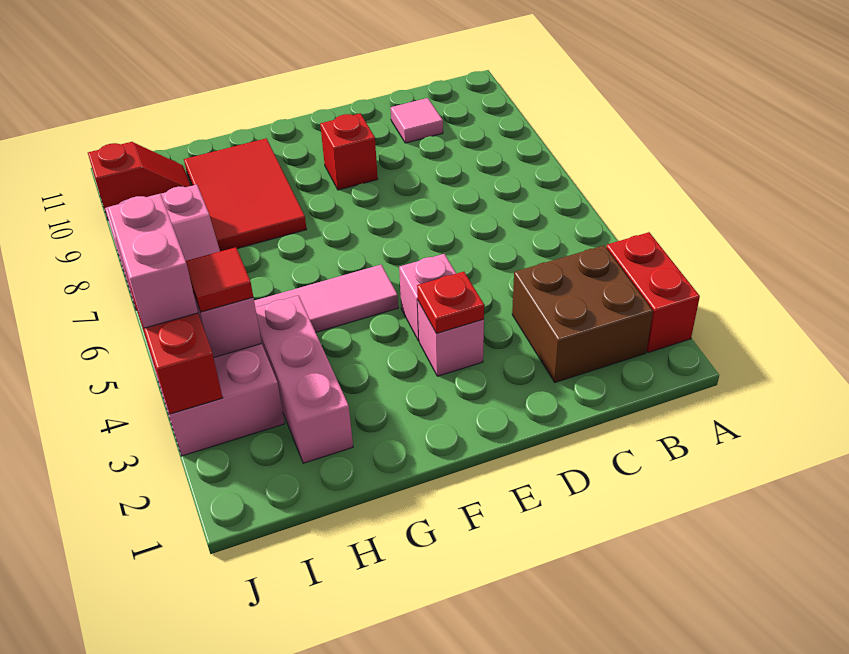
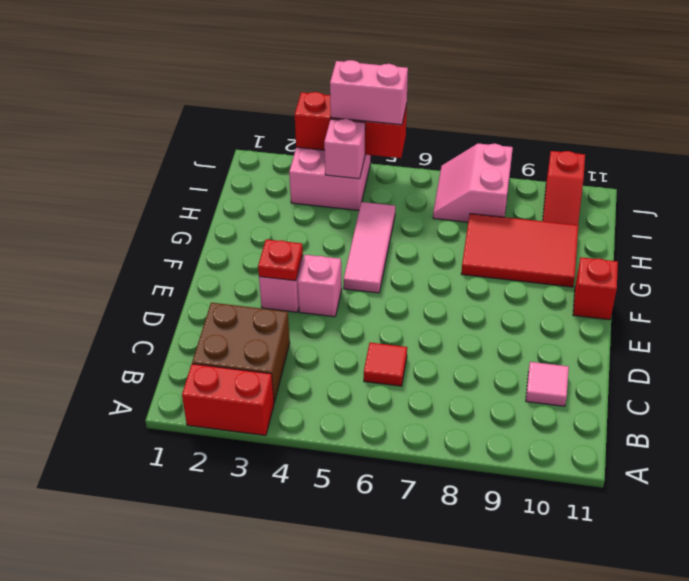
red 1x1 brick [320,113,378,190] -> red 1x1 brick moved to [573,257,618,320]
pink 1x3 brick [256,295,353,463] -> none
red 1x1 tile [186,247,253,312] -> red 1x1 tile moved to [364,343,407,386]

